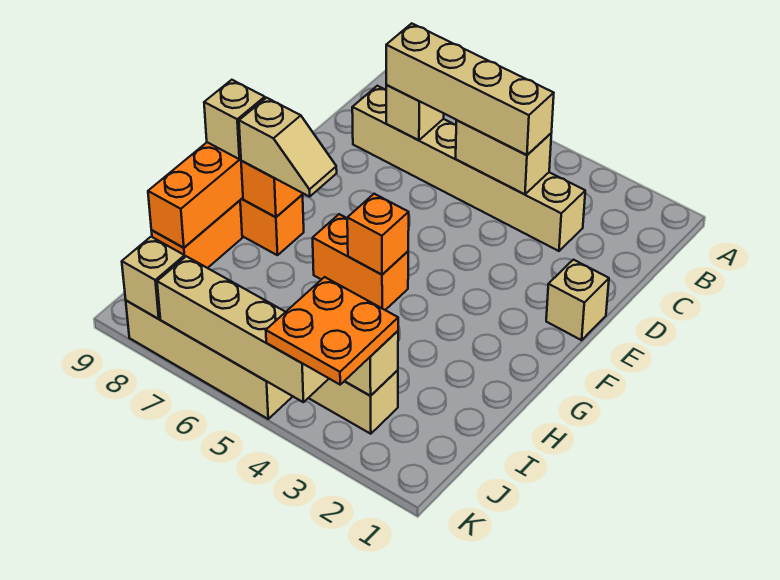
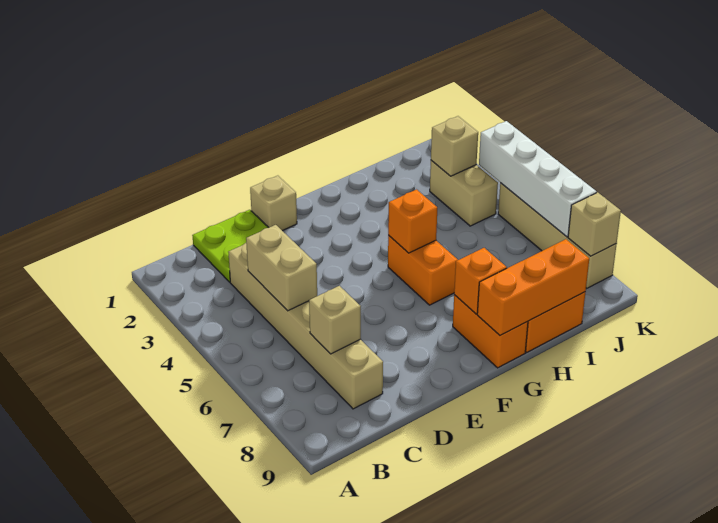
none -> lime 2x2 plate [192,210,269,282]
tan 1x4 brick [386,23,554,155] -> none
tan 1x2 slope [239,98,337,197] -> none
tan 1x1 brick [204,80,265,159] -> none
orange 2x2 plate [266,277,398,385] -> none
tan 1x4 brick [157,256,329,402] -> white 1x4 brick [479,121,597,237]

